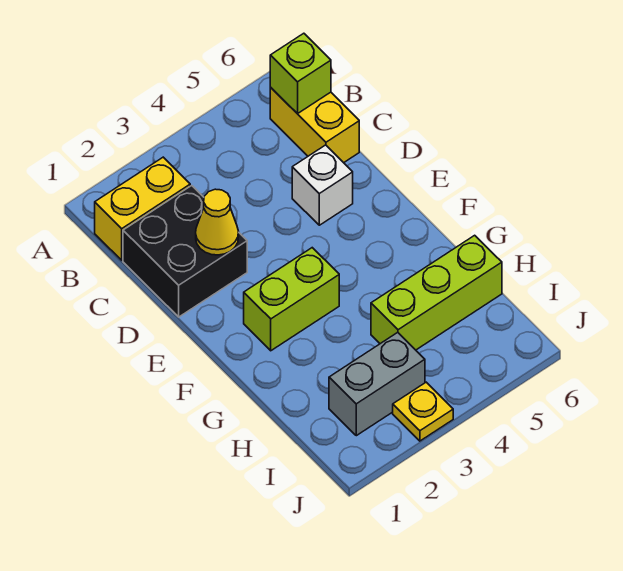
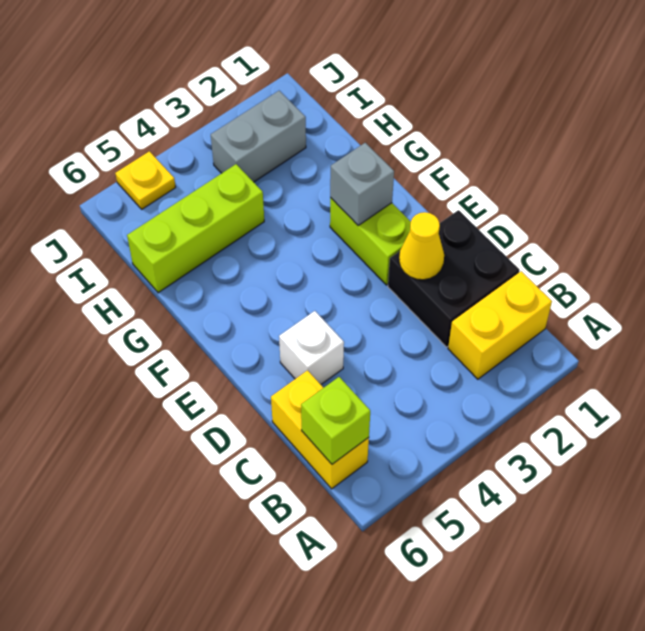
lime 1x2 brick [244,248,339,351] -> lime 1x2 brick turned to [330,198,411,285]
none -> grey 1x1 brick [330,143,394,225]
yellow 1x1 plate [393,382,453,441] -> yellow 1x1 plate moved to [115,151,176,209]

